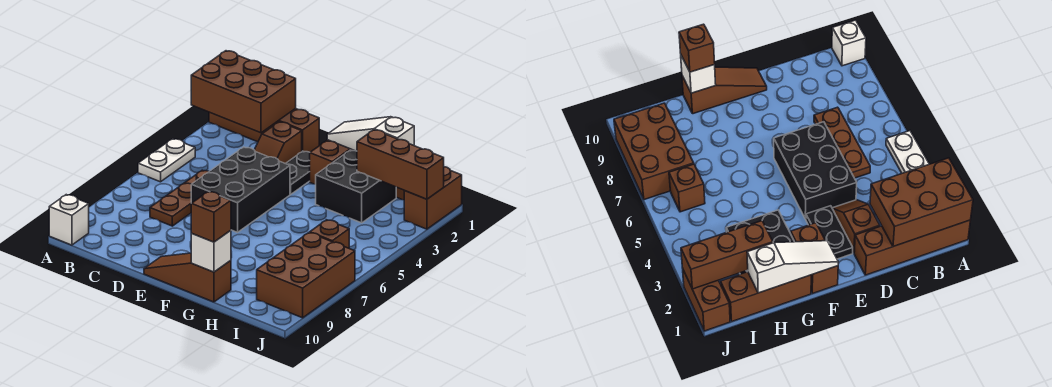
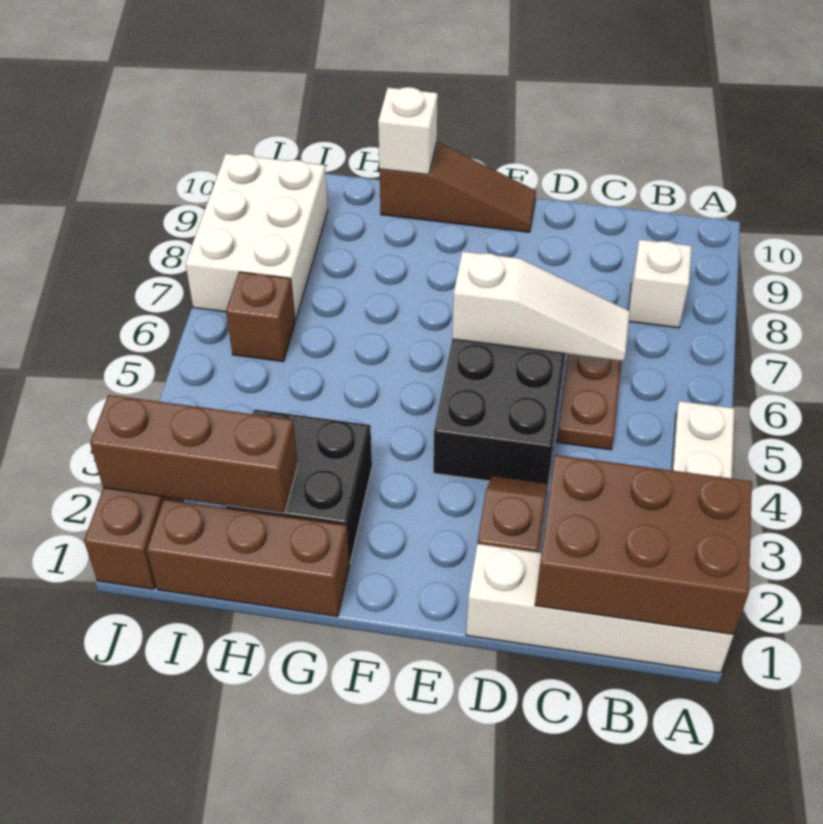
brown 1x4 brick [209,108,319,152] -> white 1x4 brick [466,544,734,673]
white 1x1 brick [49,195,89,245] -> white 1x1 brick moved to [629,240,692,328]
black 1x2 plate [286,151,310,194] -> none
brown 1x2 brick [310,140,351,184] -> none
white 1x3 slope [327,117,414,151] -> white 1x3 slope moved to [452,251,630,361]
brown 1x1 brick [191,191,231,242] -> none
brown 2x3 brick [257,232,355,318] -> white 2x3 brick [185,154,328,321]

